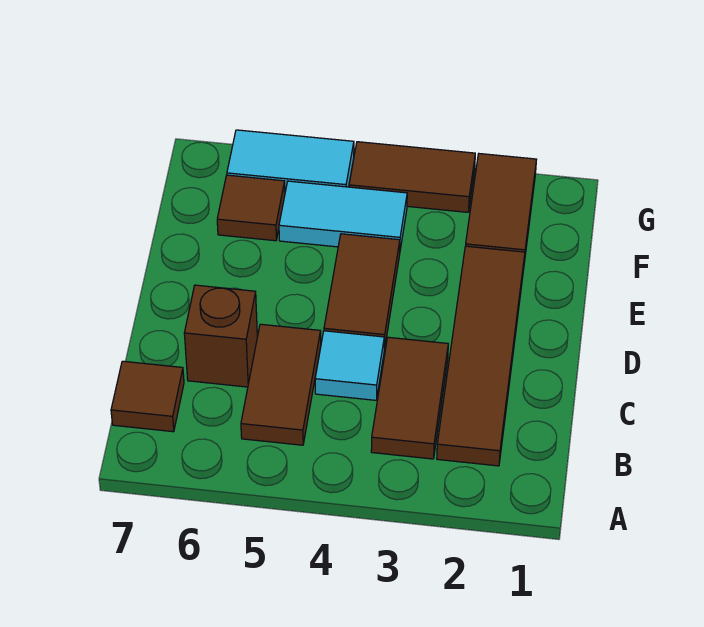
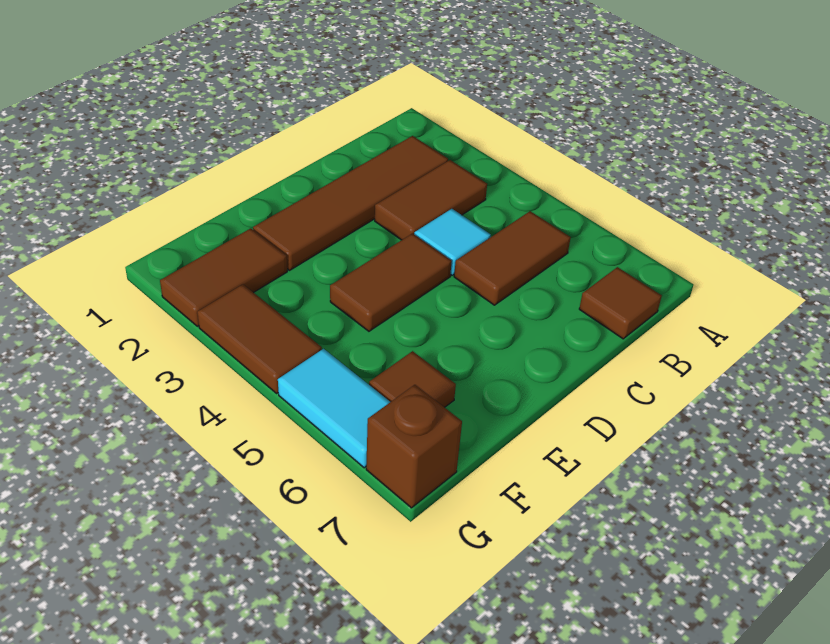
brown 1x1 brick [184,285,257,387] -> brown 1x1 brick moved to [366,385,462,508]
cyan 1x2 tile [279,181,407,249] -> none

